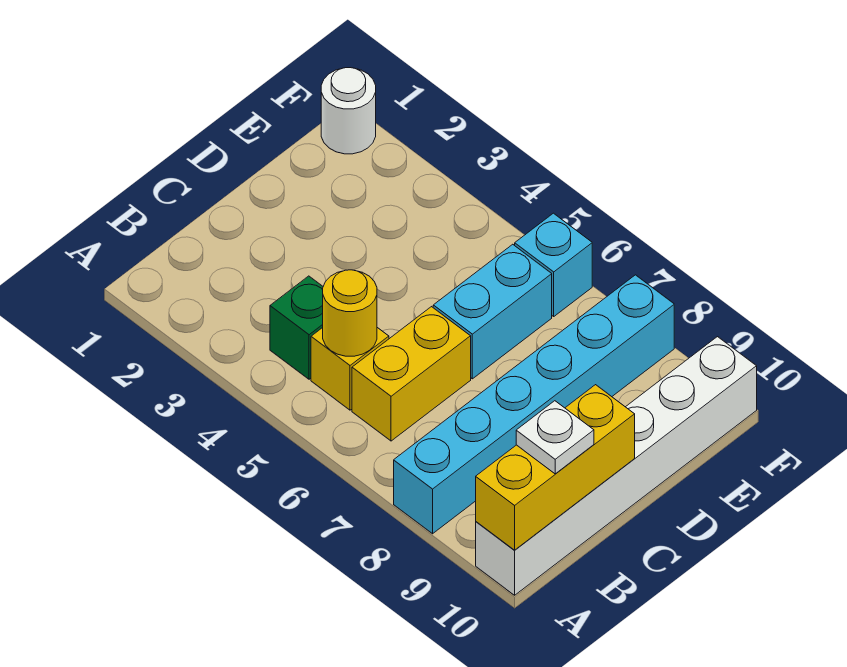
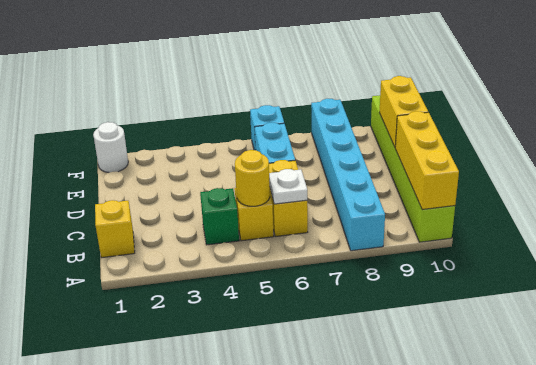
white 1x6 brick [476,337,757,595] -> lime 1x6 brick [371,95,455,242]
none -> yellow 1x1 brick [95,200,135,258]
white 1x1 plate [516,401,594,474] -> white 1x1 plate moved to [269,169,307,204]
none -> yellow 1x2 brick [379,76,428,147]

